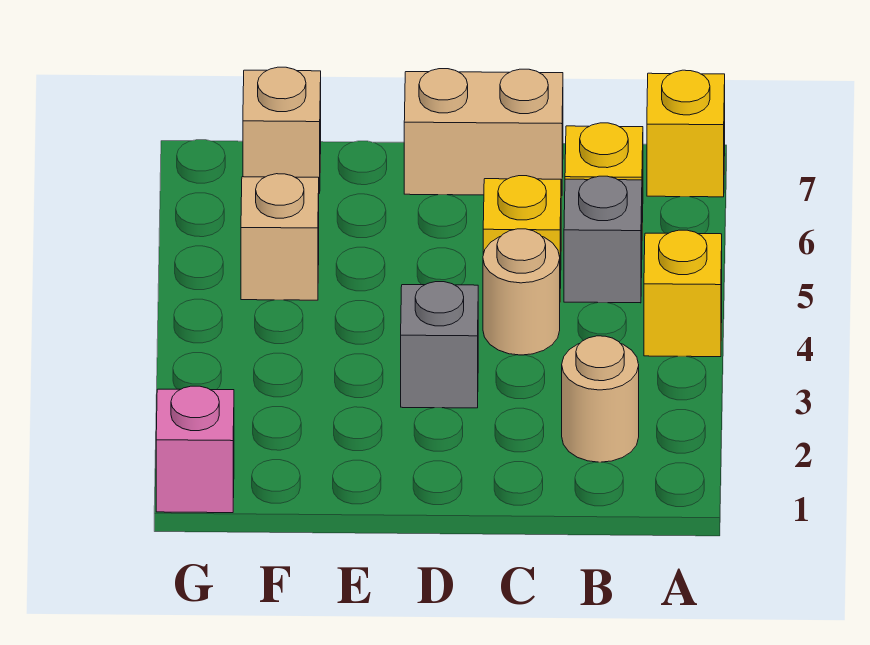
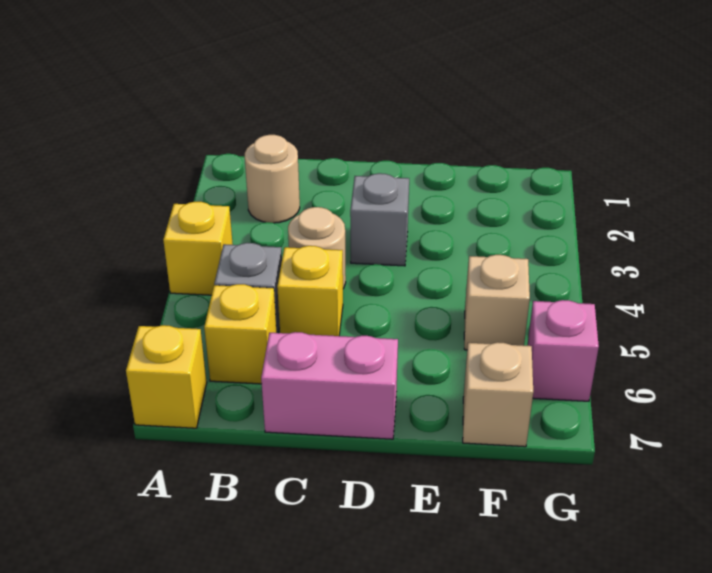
tan 1x2 brick [404,69,563,196] -> pink 1x2 brick [261,332,398,439]
pink 1x1 brick [156,386,234,513] -> pink 1x1 brick moved to [527,300,599,401]

